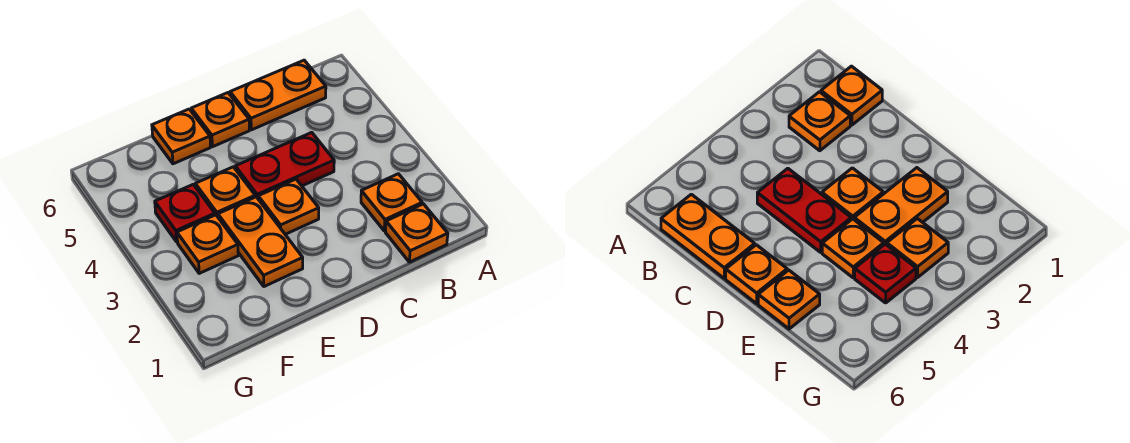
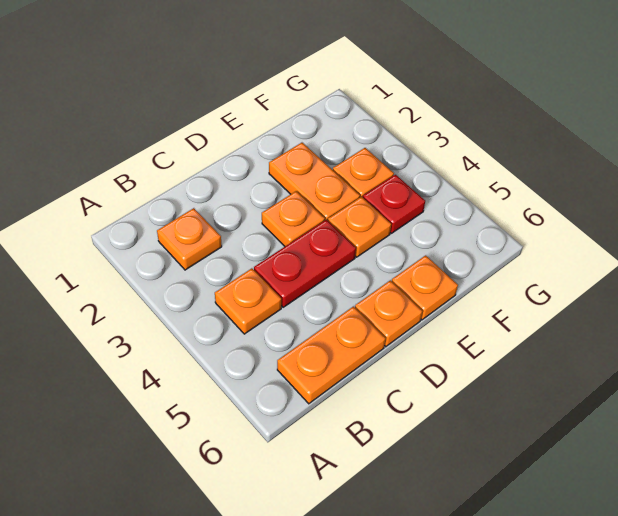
orange 1x1 plate [385,204,448,262] -> orange 1x1 plate moved to [215,268,281,334]

